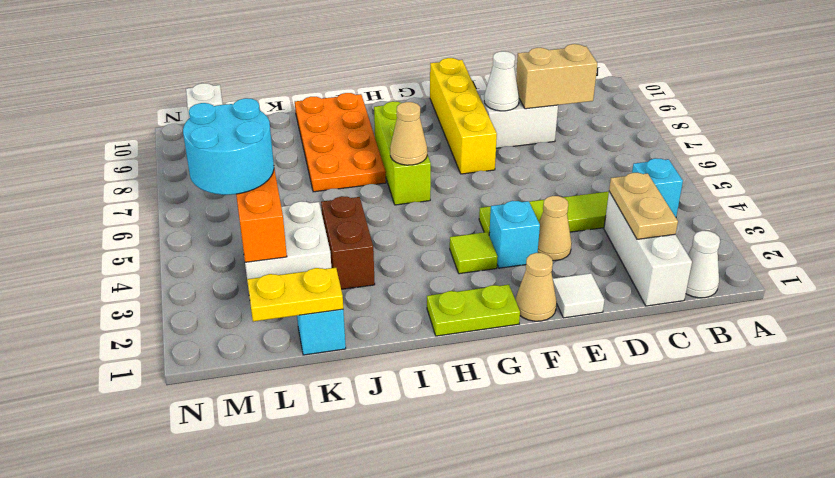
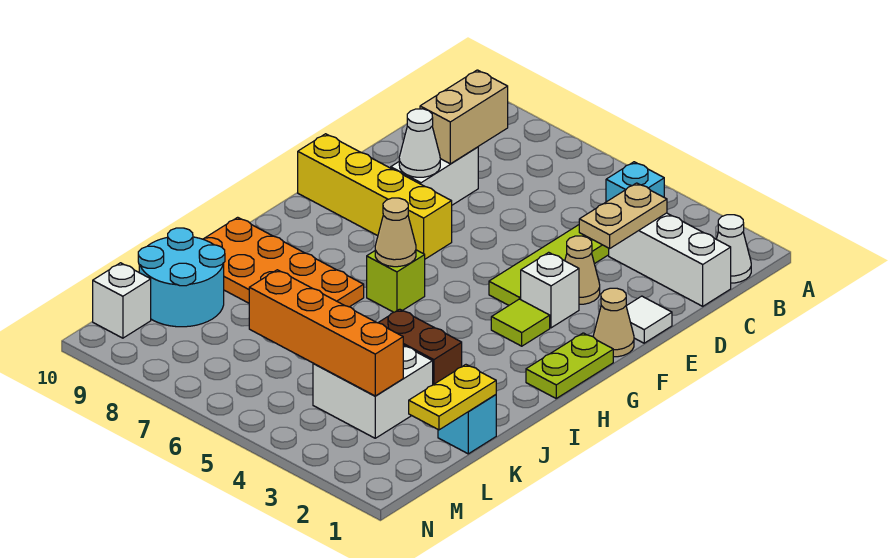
tan 1x2 plate [609,173,678,239] -> tan 1x2 plate turned to [579,183,667,248]
cyan 1x1 brick [489,201,540,268] -> white 1x1 brick [521,252,579,328]
lime 1x3 brick [374,101,431,205] -> lime 1x1 brick [367,250,425,312]
cyan 2x2 round brick [183,98,274,195] -> cyan 2x2 round brick moved to [138,228,225,327]

